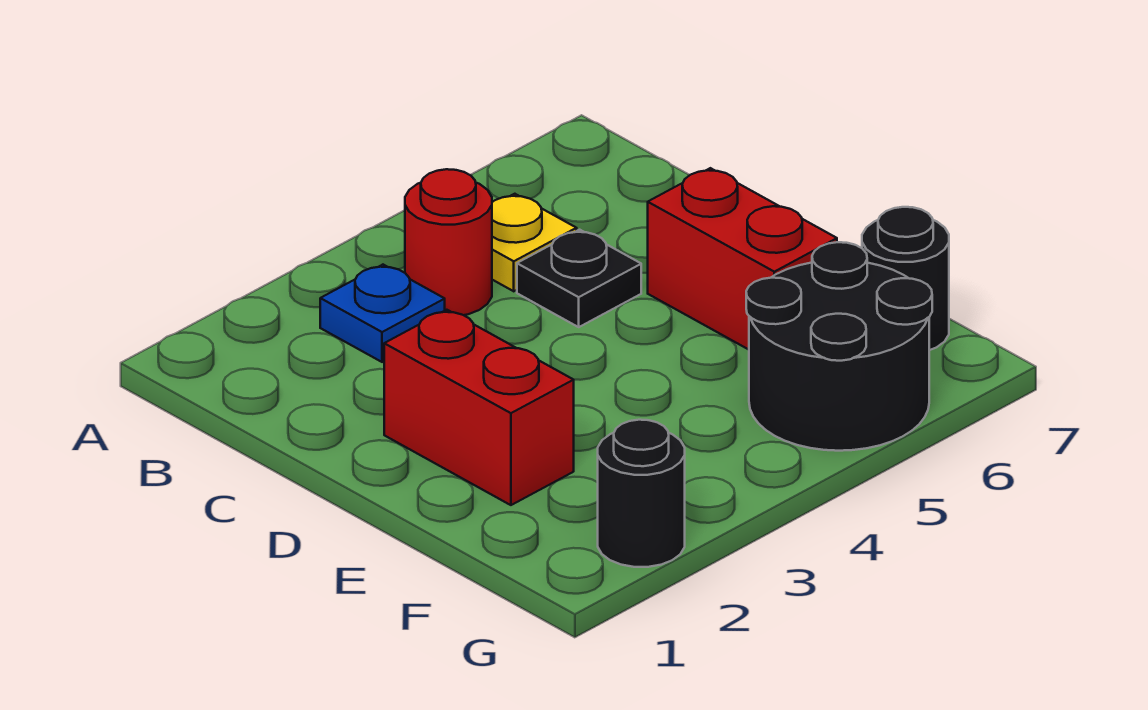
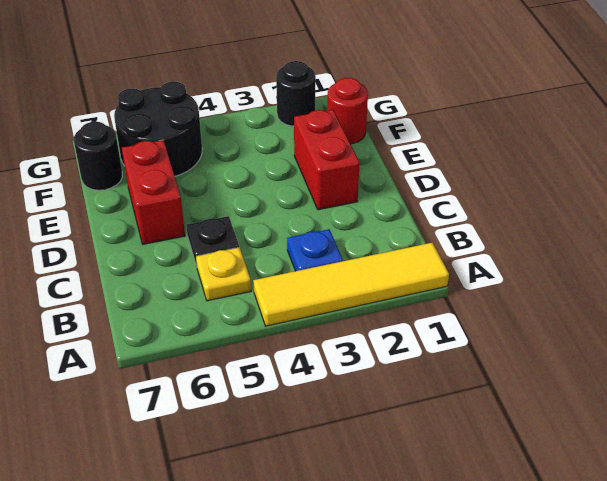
none -> yellow 1x4 tile [253,243,449,326]
red 1x1 round brick [405,169,492,315] -> red 1x1 round brick moved to [327,78,368,144]

